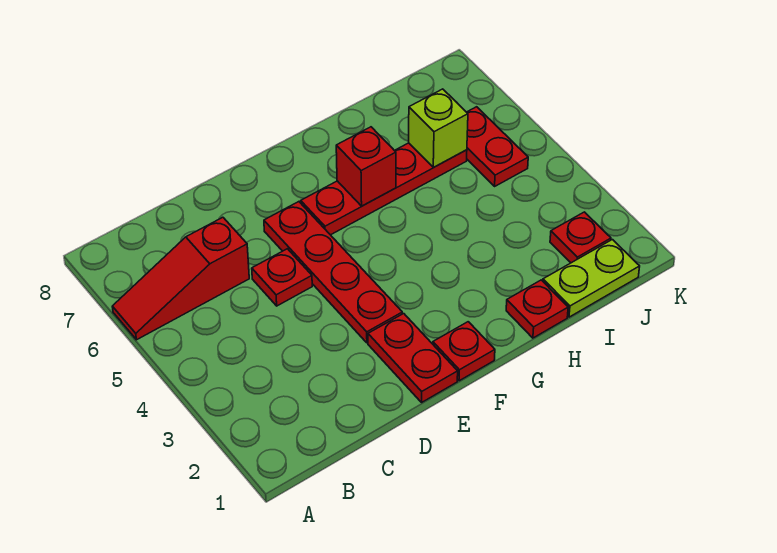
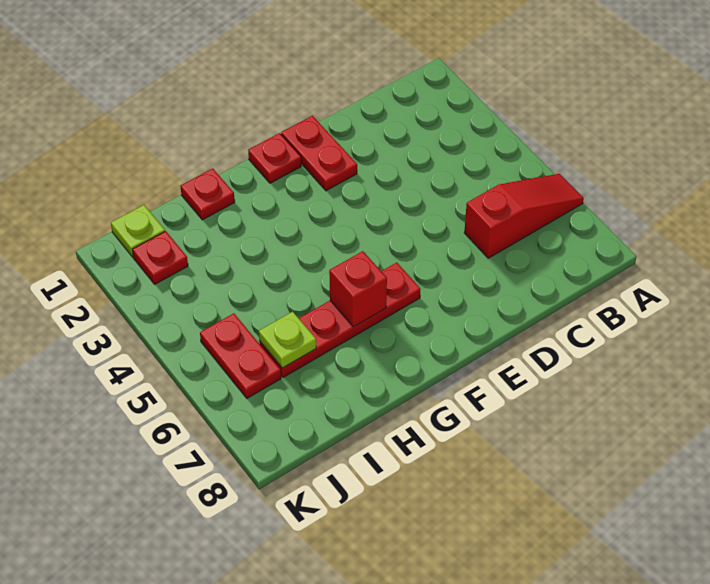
red 1x1 plate [252,249,312,306] -> none
red 1x4 plate [264,202,402,343] -> none
lime 1x2 plate [543,240,640,317] -> lime 1x1 plate [111,205,165,257]
lime 1x1 brick [409,89,468,167] -> lime 1x1 plate [259,312,316,368]

